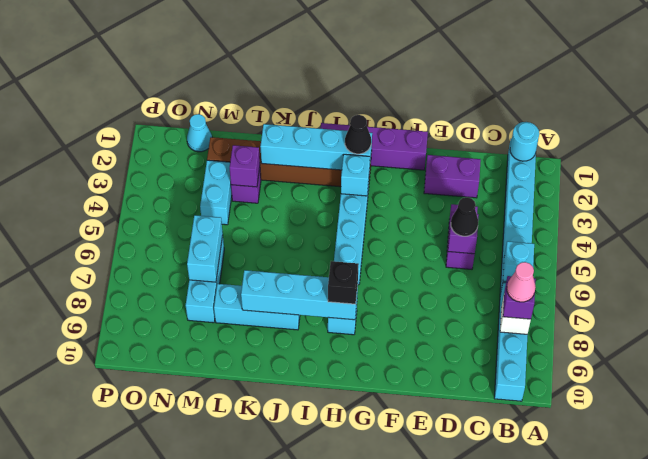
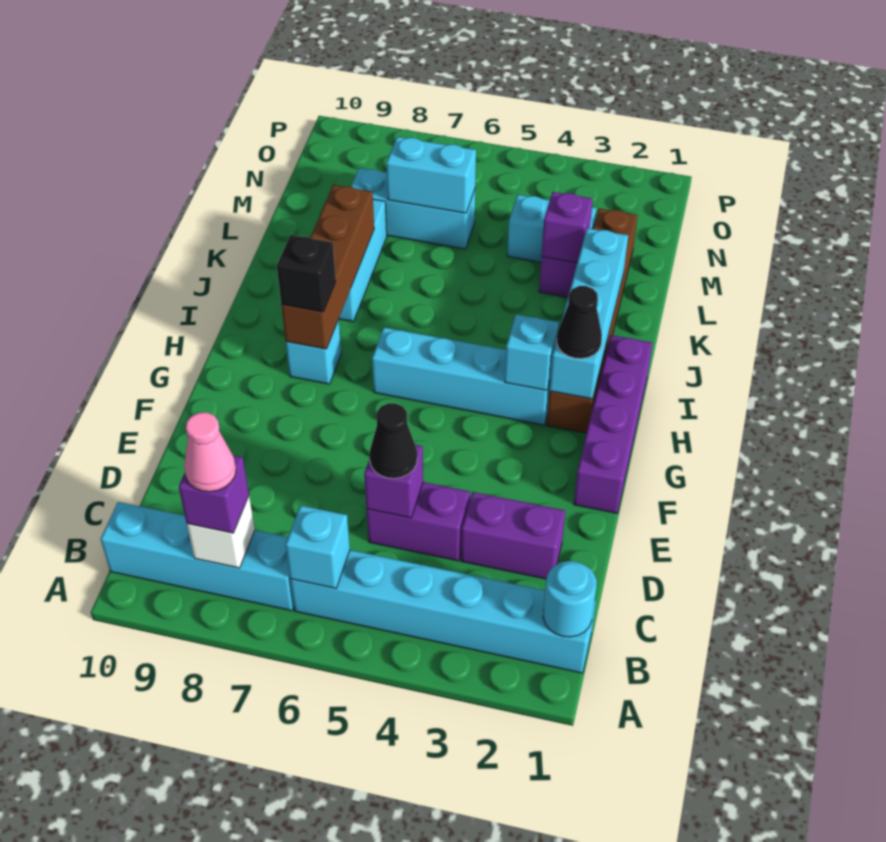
purple 1x2 brick [424,155,481,198] -> purple 1x2 brick turned to [461,492,565,579]
cyan 1x4 brick [241,270,358,320] -> brown 1x4 brick [281,185,374,349]
cyan 1x1 cone [187,114,212,152] -> none

